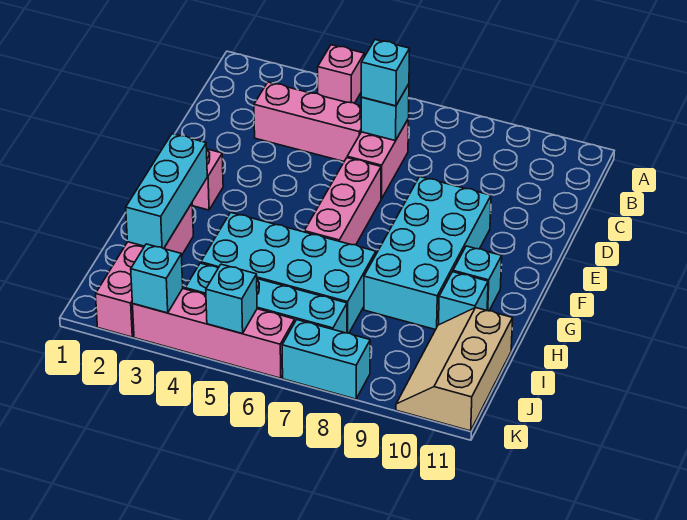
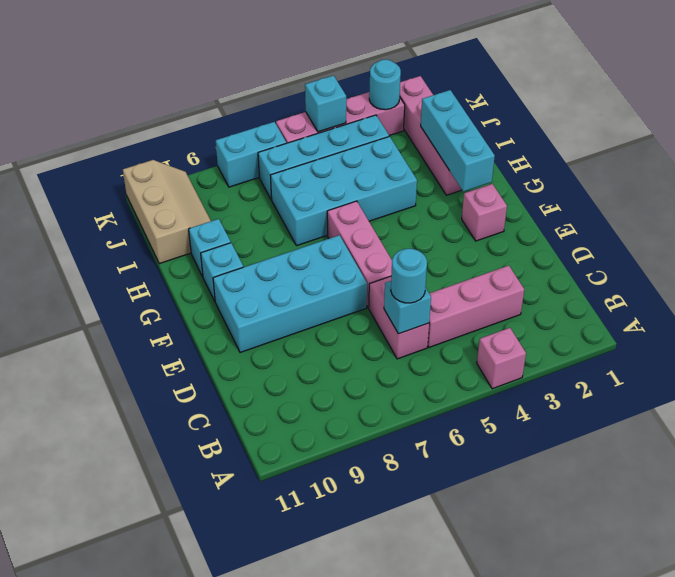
cyan 1x1 brick [361,40,410,106] -> cyan 1x1 round brick [391,249,427,303]
cyan 2x4 brick [364,177,491,330] -> cyan 2x4 brick turned to [213,235,367,353]
cyan 1x1 brick [131,244,183,313] -> cyan 1x1 round brick [369,59,401,110]

